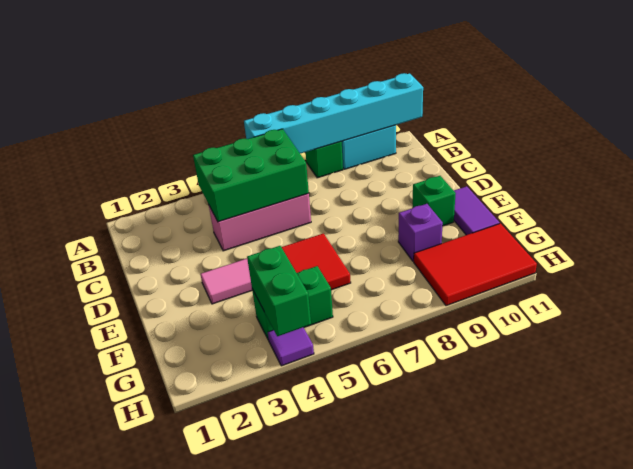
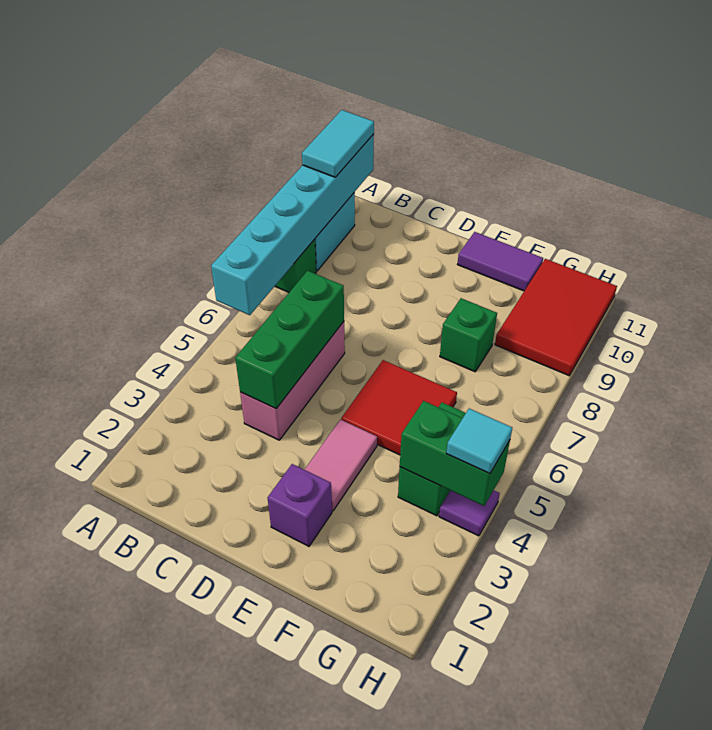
none -> cyan 1x2 tile [302,110,374,177]
green 2x3 brick [193,129,309,222] -> green 1x3 brick [235,271,344,409]
green 1x1 brick [412,176,456,226] -> green 1x1 brick moved to [440,298,497,372]
purple 1x1 brick [398,204,443,261] -> purple 1x1 brick moved to [268,464,332,546]
none -> cyan 1x1 tile [446,409,512,474]

